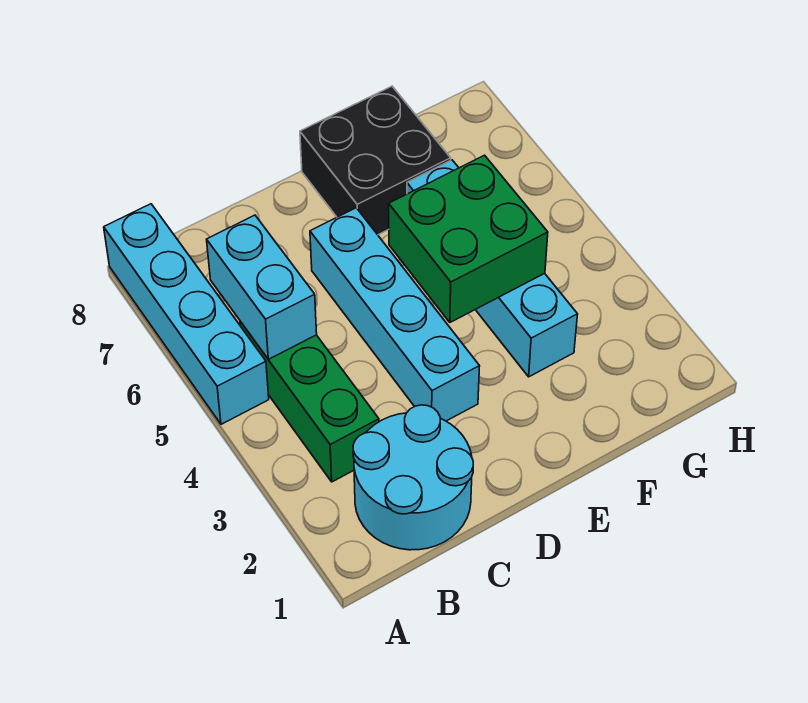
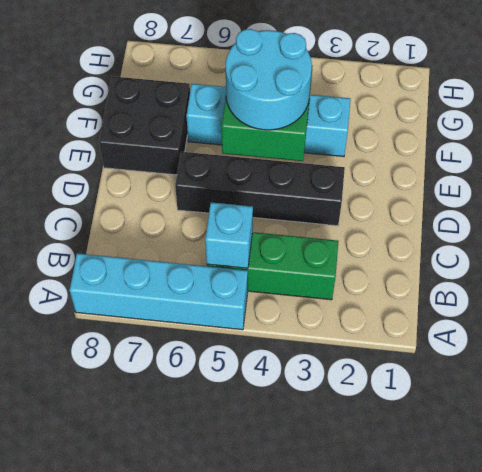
cyan 2x2 round brick [353,405,473,550] -> cyan 2x2 round brick moved to [226,29,312,130]
cyan 1x2 brick [207,215,317,359] -> cyan 1x1 brick [205,202,253,268]
cyan 1x4 brick [310,208,480,421] -> black 1x4 brick [175,152,345,226]

